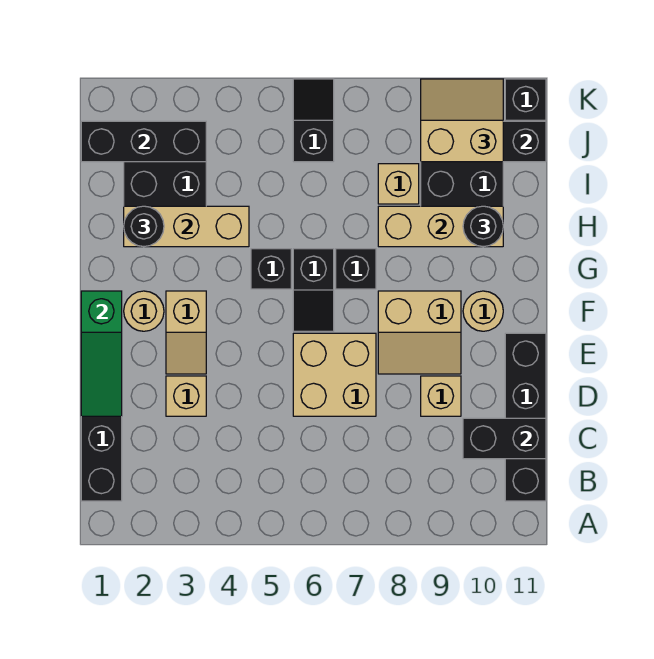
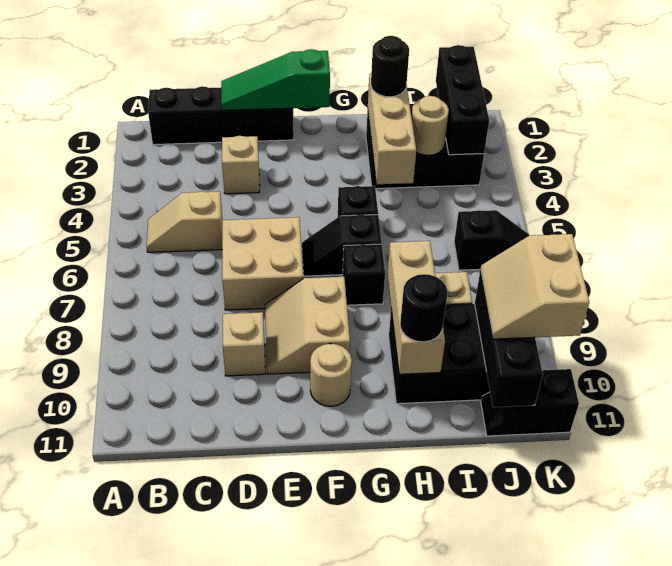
black 1x4 brick [505,333,546,501] -> none
black 1x2 brick [463,418,546,459] -> none
tan 1x2 slope [166,291,206,374] -> tan 1x2 slope moved to [147,191,223,252]
tan 1x1 round brick [124,291,164,331] -> tan 1x1 round brick moved to [412,96,449,155]
tan 2x2 slope [421,79,503,162] -> tan 2x2 slope turned to [480,234,589,339]

